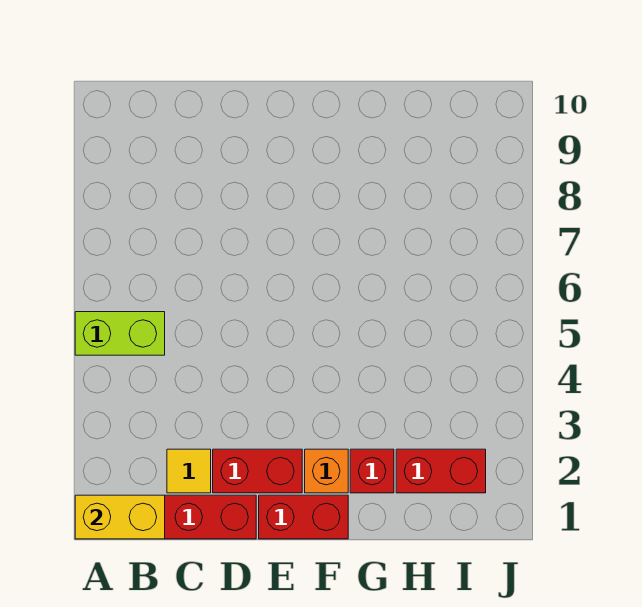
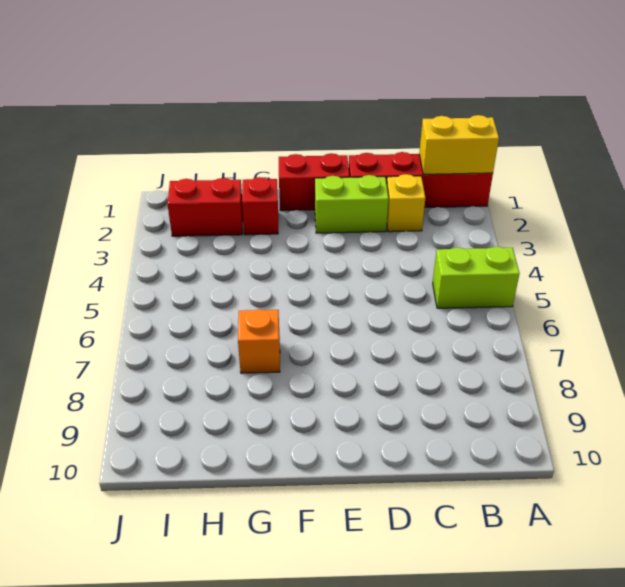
yellow 1x1 tile [167,449,211,493] -> yellow 1x1 brick [387,174,425,232]
red 1x2 brick [213,449,302,493] -> lime 1x2 brick [315,175,388,233]
orange 1x1 brick [305,449,348,493] -> orange 1x1 brick moved to [238,309,280,373]

